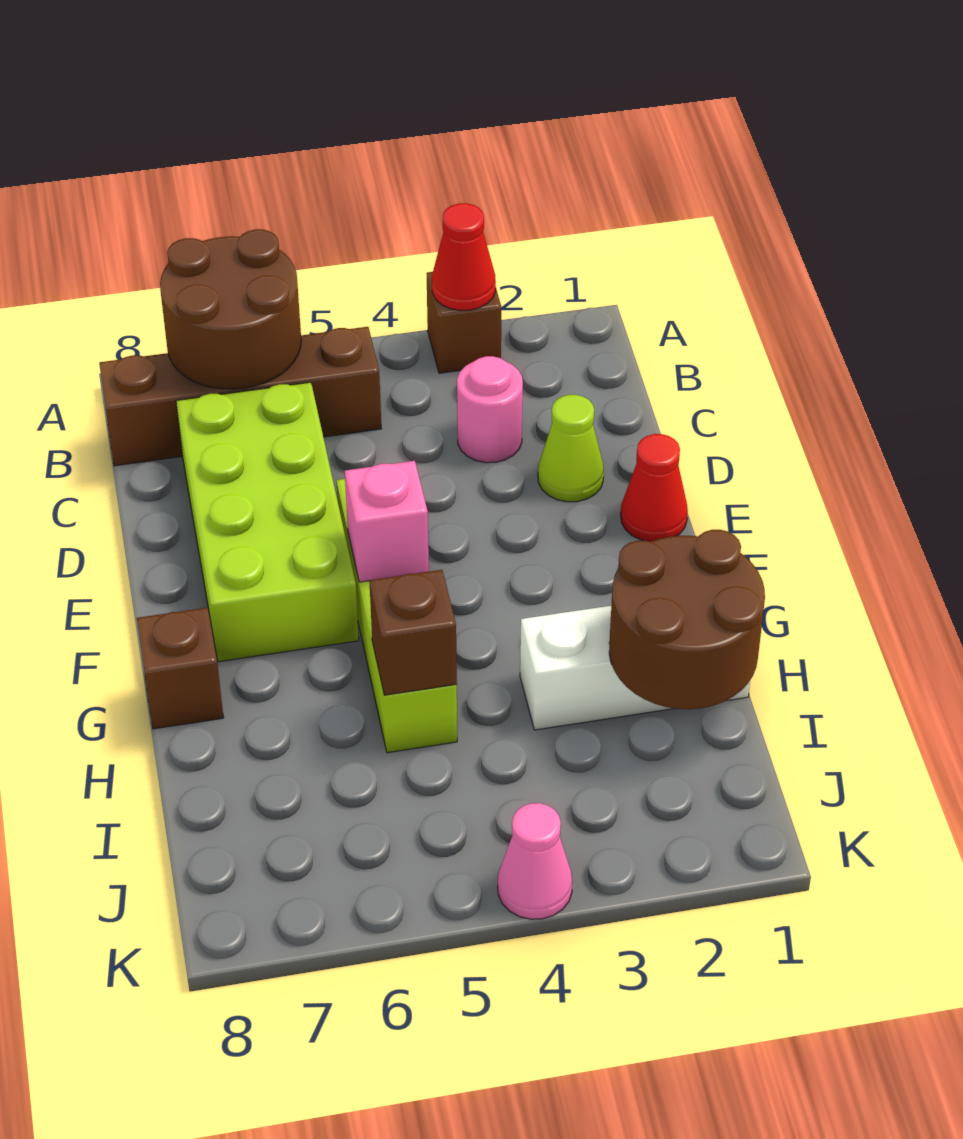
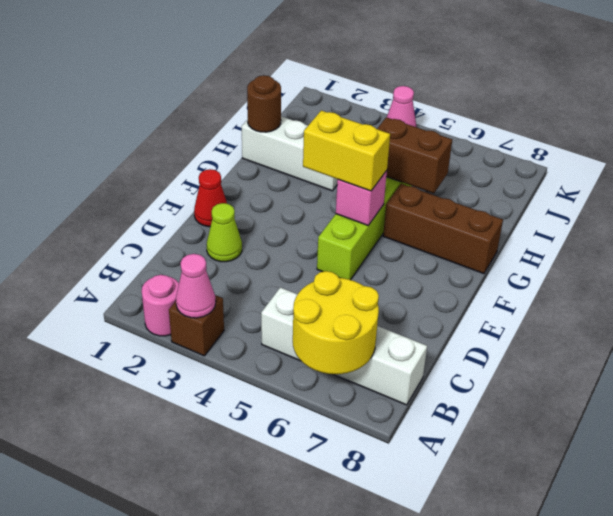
red 1x1 cone [432,203,496,310] -> pink 1x1 cone [176,254,216,318]
brown 2x2 round brick [160,229,301,389] -> yellow 2x2 round brick [293,271,379,374]
brown 1x4 brick [99,327,381,466] -> white 1x4 brick [261,287,427,405]
pink 1x1 round brick [457,356,523,463] -> pink 1x1 round brick moved to [142,275,179,336]
lime 2x4 brick [176,382,359,662] -> none
none -> yellow 1x2 brick [303,110,390,191]
brown 1x1 brick [137,608,224,729] -> brown 1x3 brick [383,184,503,274]
brown 2x2 round brick [609,530,765,709] -> brown 1x1 round brick [247,75,281,132]
brown 1x1 brick [369,570,457,695] -> brown 1x2 brick [377,117,452,193]

